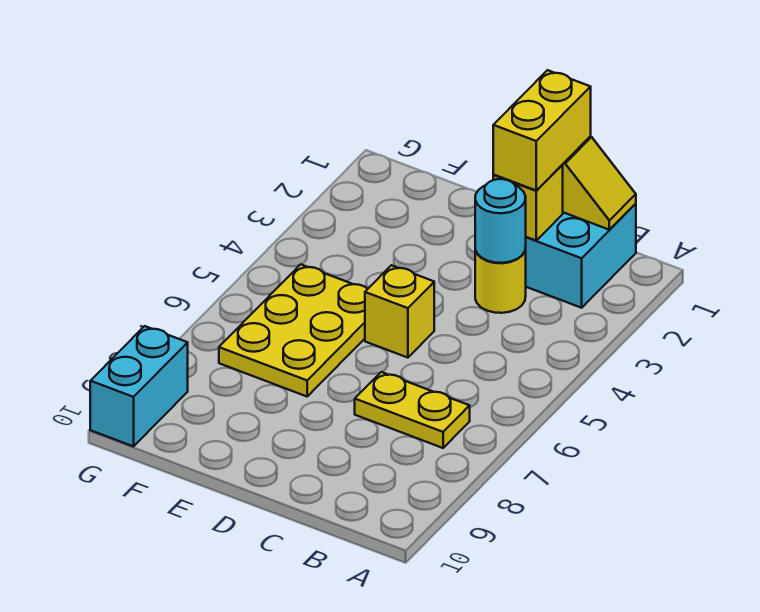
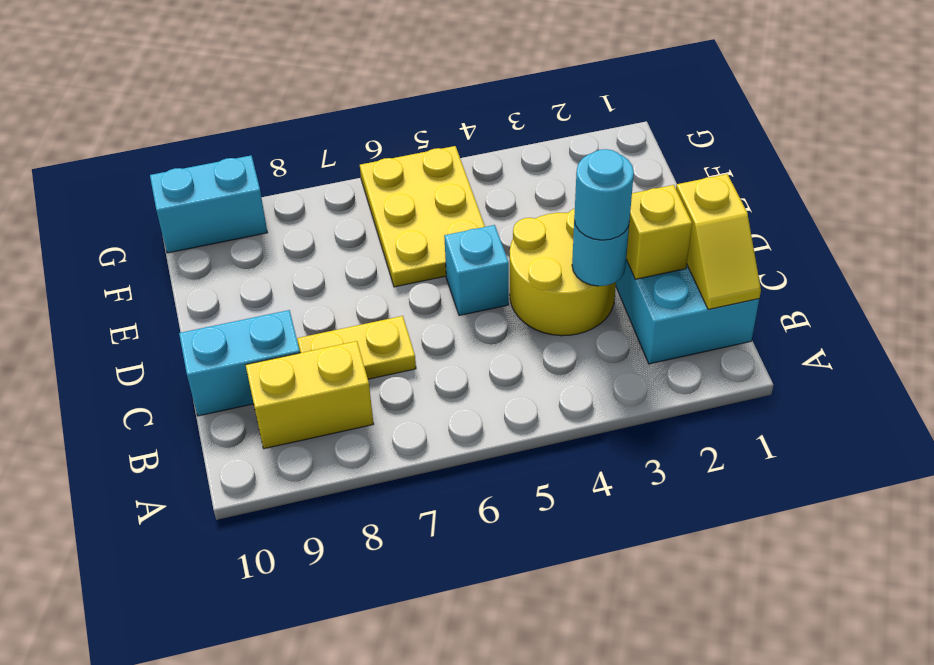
yellow 1x2 plate [355,372,470,448] -> yellow 1x2 plate turned to [297,316,416,379]
yellow 1x2 brick [493,70,591,190] -> yellow 1x2 brick moved to [246,341,373,449]
yellow 1x1 round brick [475,247,526,313] -> yellow 2x2 round brick [510,209,616,336]
none -> cyan 1x1 round brick [574,149,634,240]
none -> cyan 1x2 brick [179,310,300,416]
yellow 1x1 brick [365,265,434,358] -> cyan 1x1 brick [444,225,509,316]
yellow 2x3 plate [219,264,367,396] -> yellow 2x3 plate turned to [360,146,485,287]

